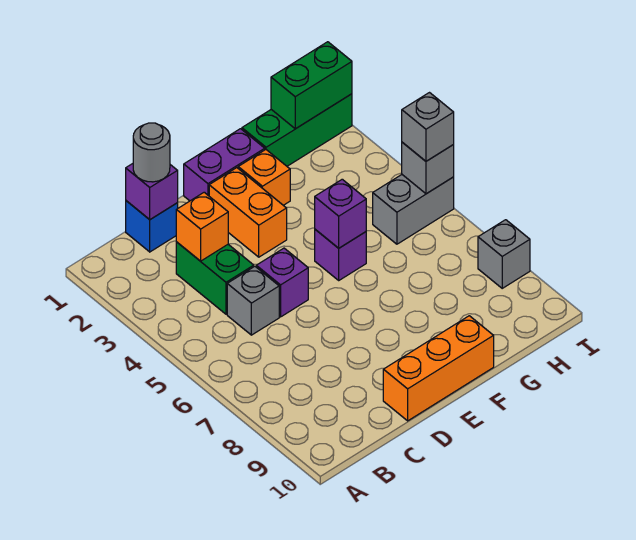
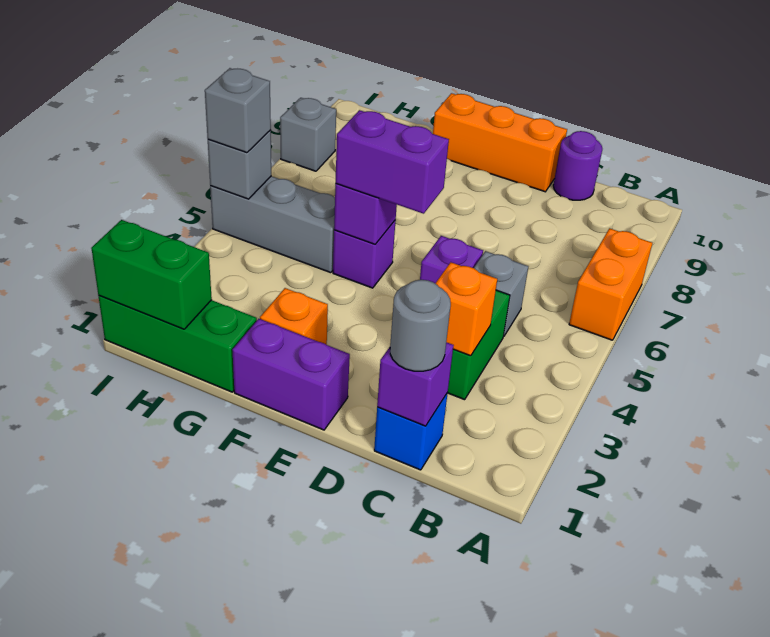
none -> purple 1x1 round brick [553,131,602,200]
orange 1x2 brick [209,168,287,257] -> orange 1x2 brick moved to [569,228,652,340]
none -> purple 1x2 brick [336,110,449,214]
grey 1x2 brick [373,175,454,244] -> grey 1x3 brick [210,176,335,273]

